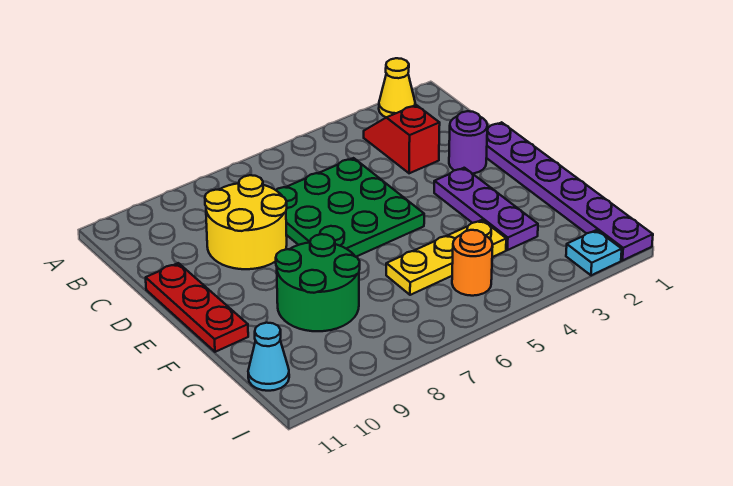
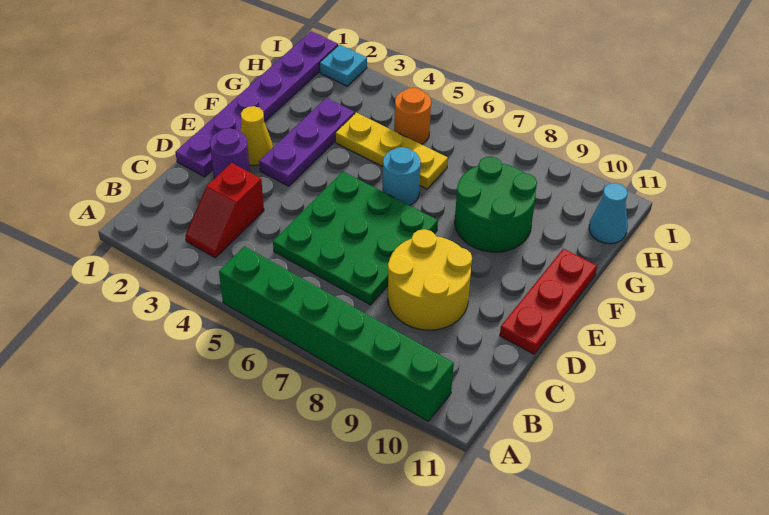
yellow 1x1 cone [379,58,415,118] -> yellow 1x1 cone moved to [240,106,273,165]
none -> green 1x6 brick [219,246,454,421]
none -> cyan 1x1 round brick [383,147,421,205]

